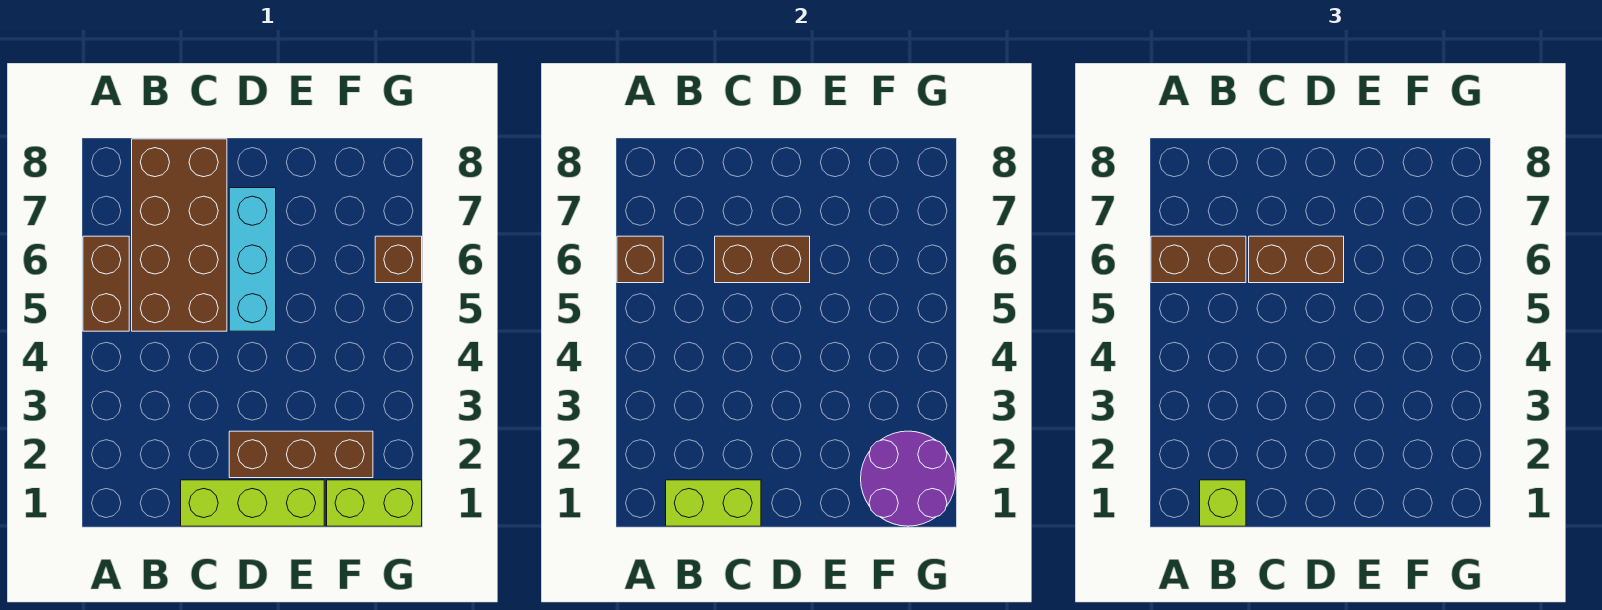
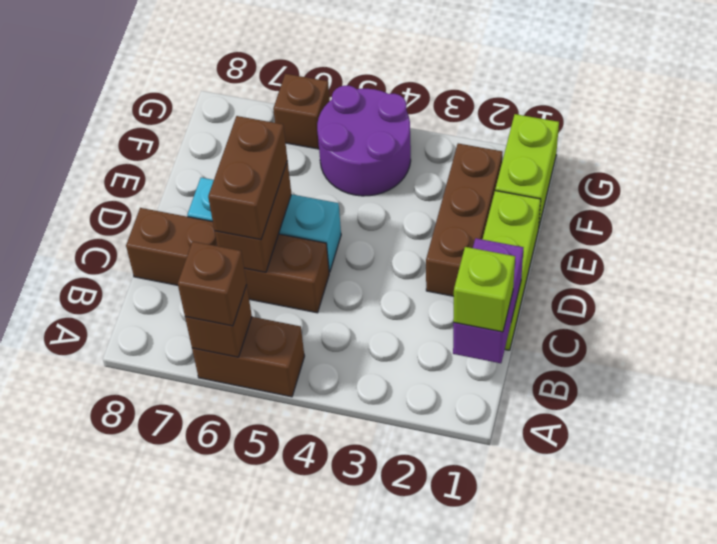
brown 1x2 brick [1151,236,1246,283] -> brown 1x1 brick [178,242,247,326]
lime 1x2 brick [666,480,761,526] -> purple 1x2 brick [453,238,523,363]
brown 2x4 brick [132,139,227,331] -> brown 1x4 brick [126,208,329,313]
purple 2x2 round brick [861,431,956,526] -> purple 2x2 round brick moved to [317,86,411,196]

